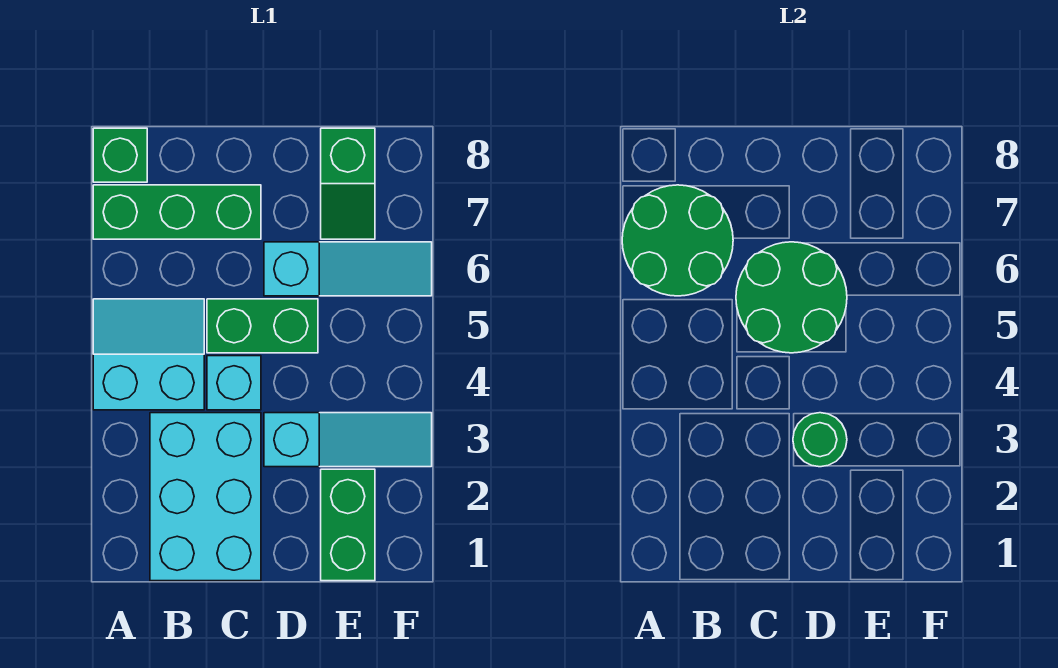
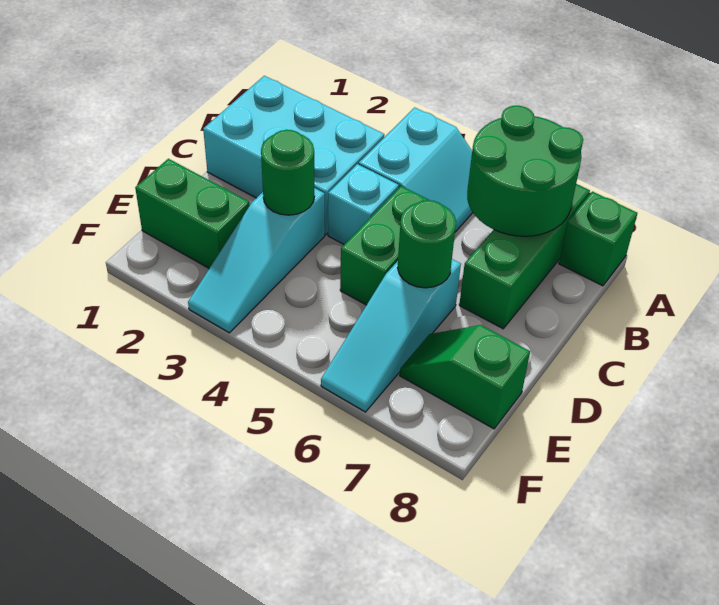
green 2x2 round brick [736,242,847,353] -> green 1x1 round brick [398,200,456,288]

